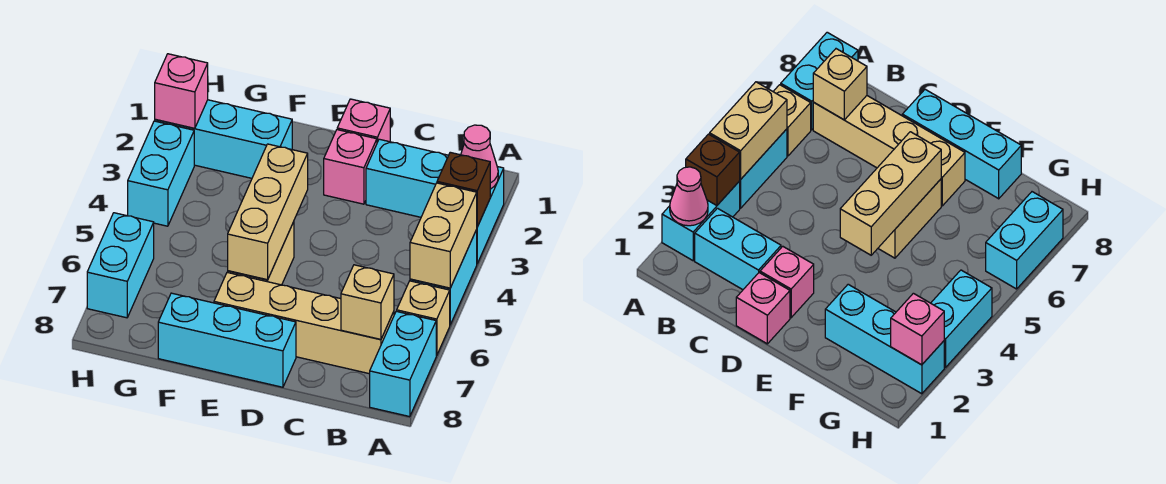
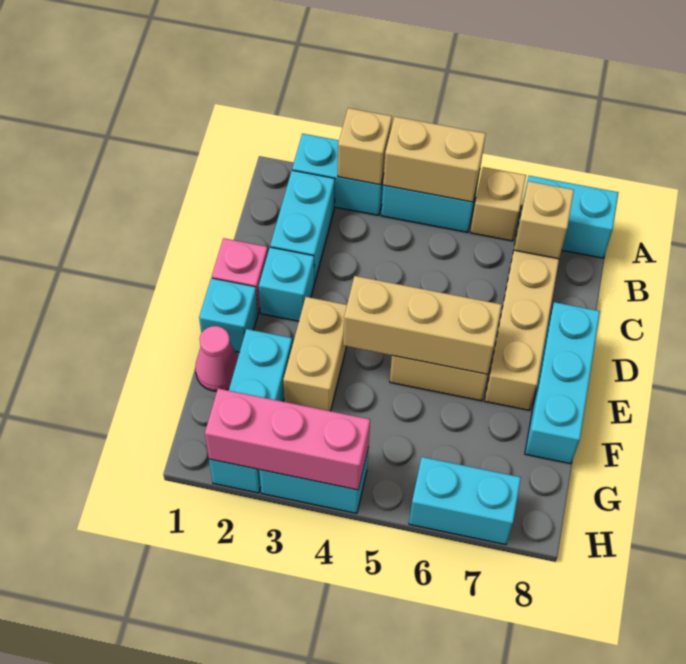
pink 1x1 cone [461,125,498,189] -> pink 1x1 cone moved to [195,326,238,391]
brown 1x1 brick [437,152,490,227] -> tan 1x1 brick [338,108,392,185]
pink 1x1 brick [324,130,377,204] -> cyan 1x1 brick [259,247,314,321]
none -> cyan 1x1 brick [199,278,258,352]
none -> tan 1x2 brick [283,297,347,411]
pink 1x1 brick [155,54,208,128] -> pink 1x3 brick [205,388,370,490]

